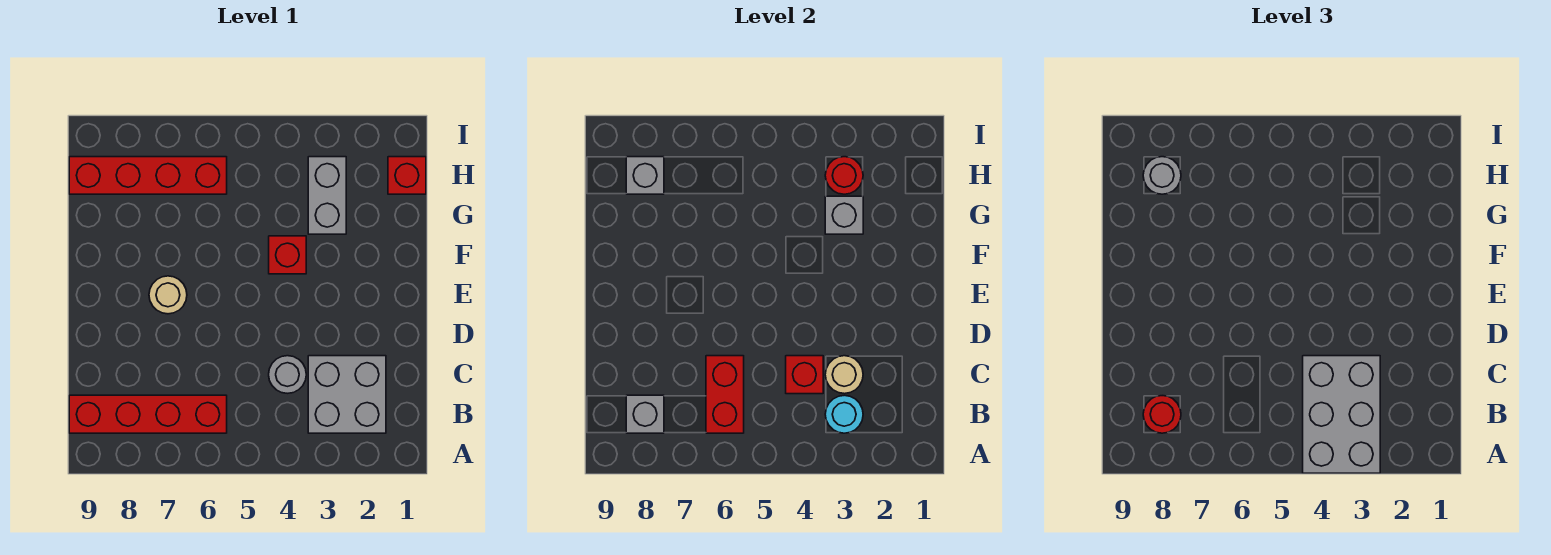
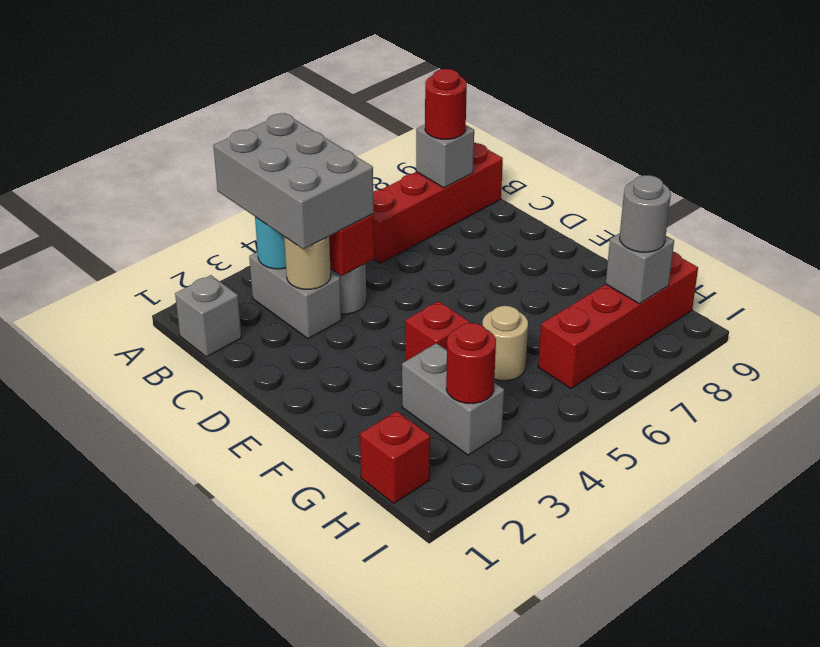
grey 2x2 brick [308,356,386,433] -> grey 1x2 brick [249,252,341,339]
red 1x2 brick [706,356,744,433] -> none
tan 1x1 round brick [149,276,187,314] -> tan 1x1 round brick moved to [483,306,528,381]
grey 1x1 brick [825,196,863,234] -> grey 1x1 brick moved to [175,275,242,357]

